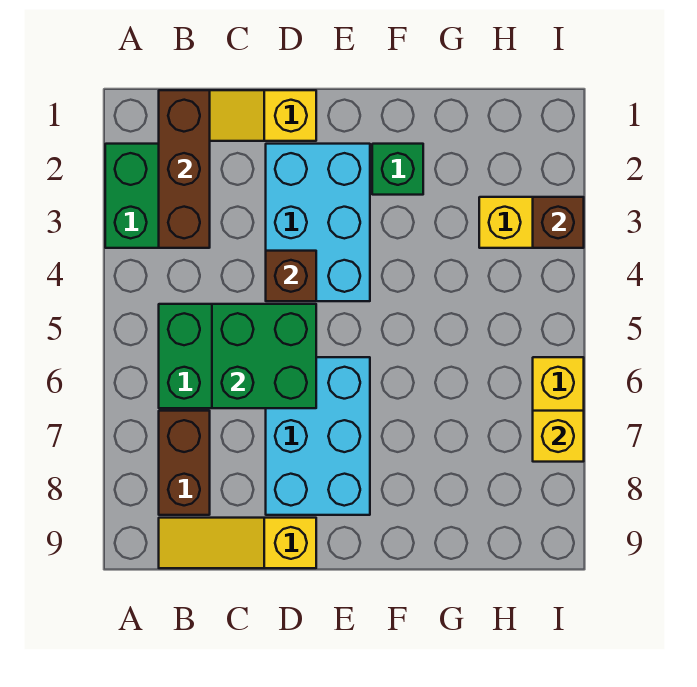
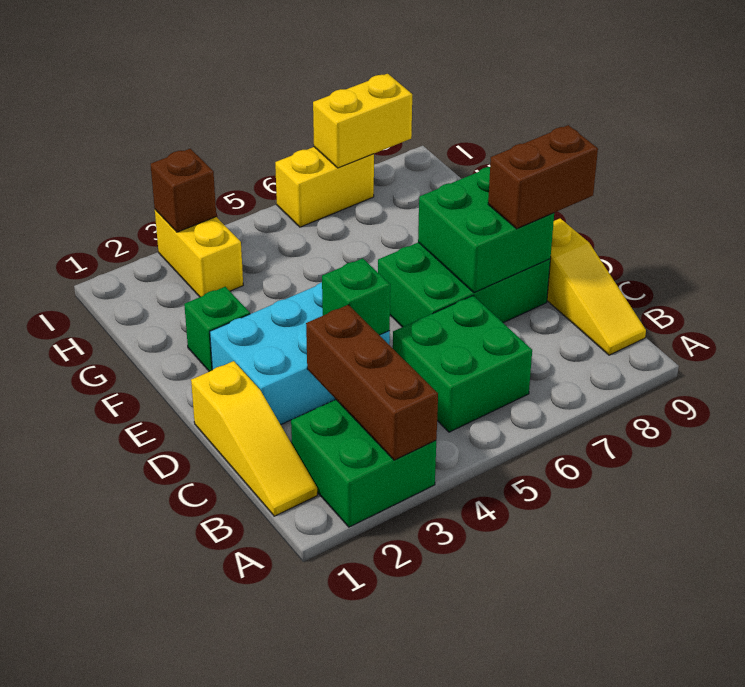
brown 1x3 brick [159,90,210,248] -> brown 1x3 brick turned to [306,305,438,460]
brown 1x2 brick [159,411,210,515] -> brown 1x2 brick moved to [488,125,598,229]
green 2x2 brick [212,304,316,408] -> green 2x2 brick moved to [418,167,554,293]
brown 1x1 brick [266,251,316,301] -> green 1x1 brick [322,258,390,335]
cyan 2x3 brick [266,357,370,515] -> green 2x3 brick [378,242,550,327]
yellow 1x1 brick [533,411,584,462] -> yellow 1x2 brick [313,74,412,168]

